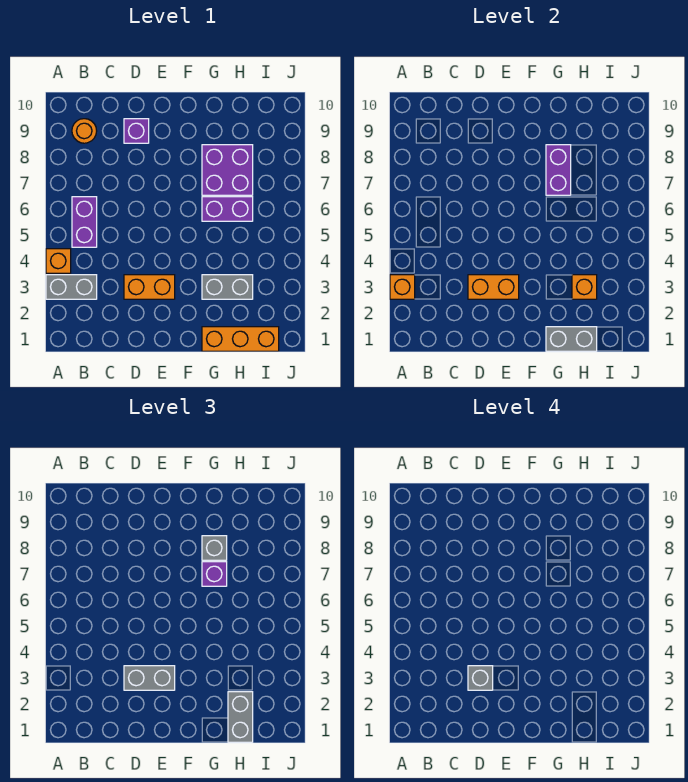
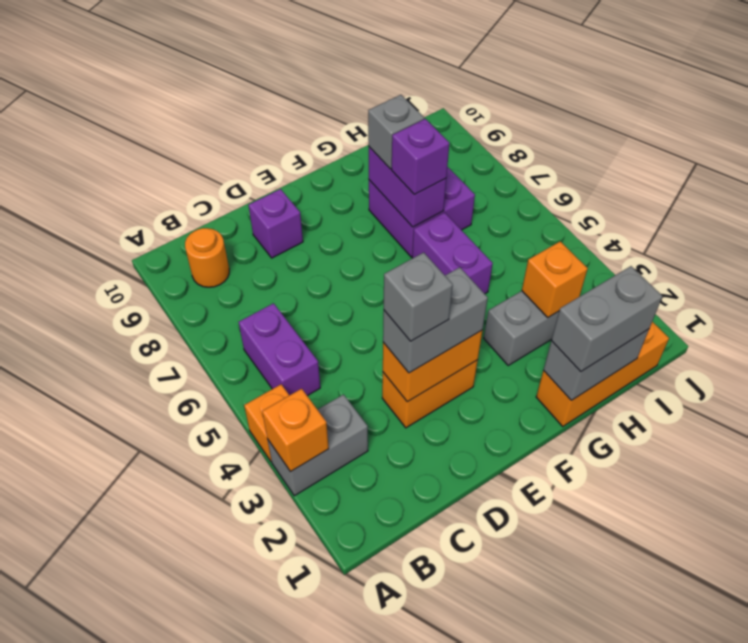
purple 1x2 brick [202,197,253,221] -> purple 1x2 brick turned to [412,213,493,294]
grey 1x2 brick [228,692,253,742] -> grey 1x2 brick turned to [551,266,662,372]

